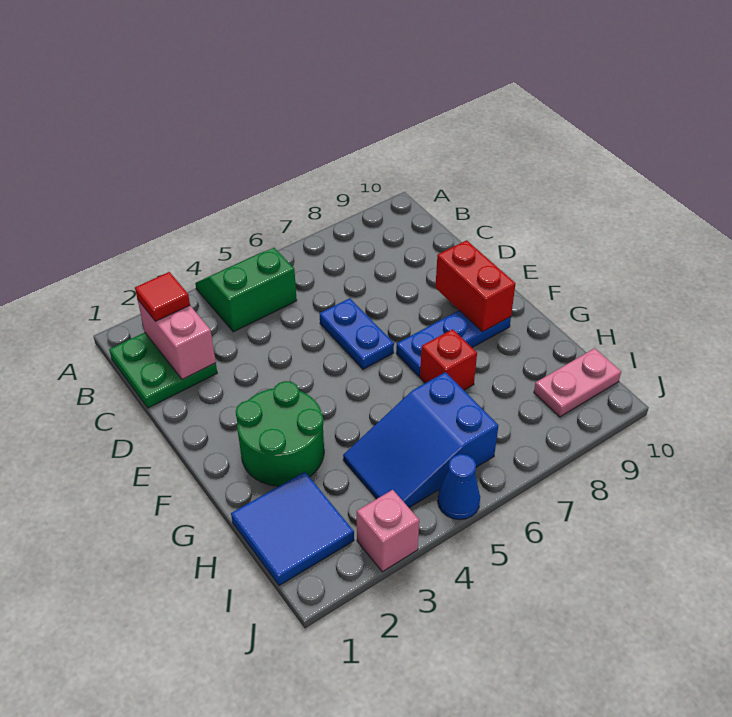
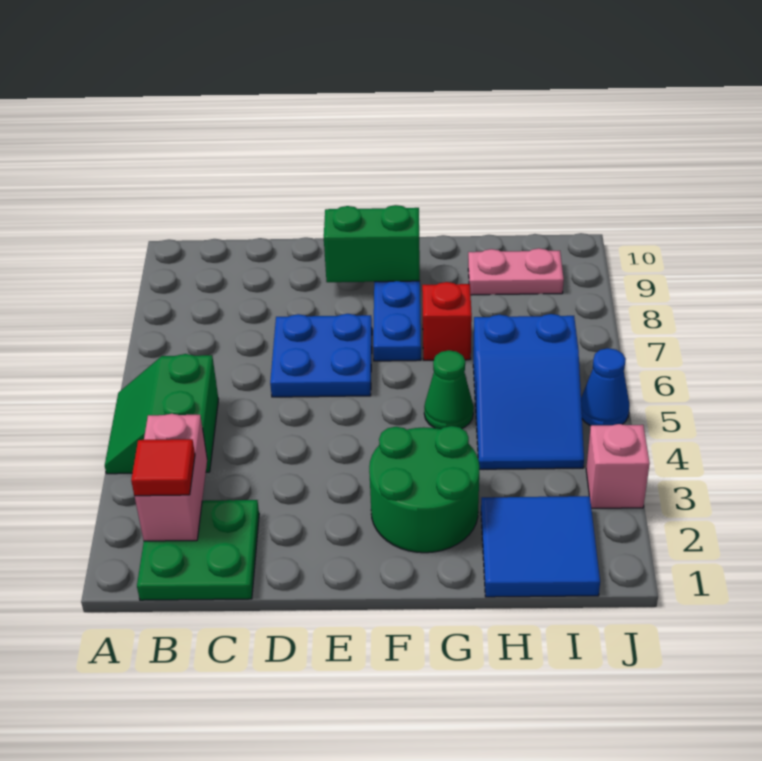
pink 1x2 brick [138,300,216,380] -> pink 1x2 brick turned to [135,414,207,541]
blue 1x2 plate [320,298,394,369] -> blue 2x2 plate [270,314,372,397]
red 1x2 brick [435,240,516,332] -> green 1x2 brick [324,205,420,282]
none -> green 1x1 cone [424,350,474,429]
pink 1x2 plate [534,348,621,417] -> pink 1x2 plate turned to [468,248,564,295]

